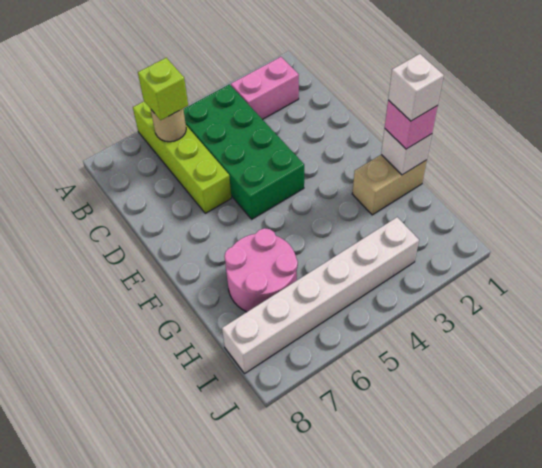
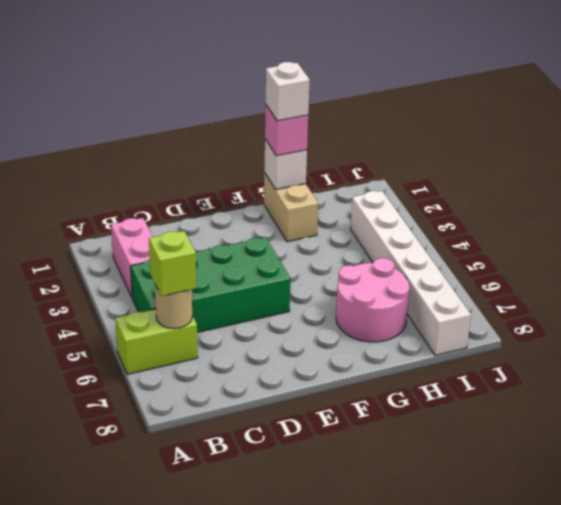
lime 1x4 brick [133,102,232,213] -> lime 1x2 brick [115,309,198,374]

